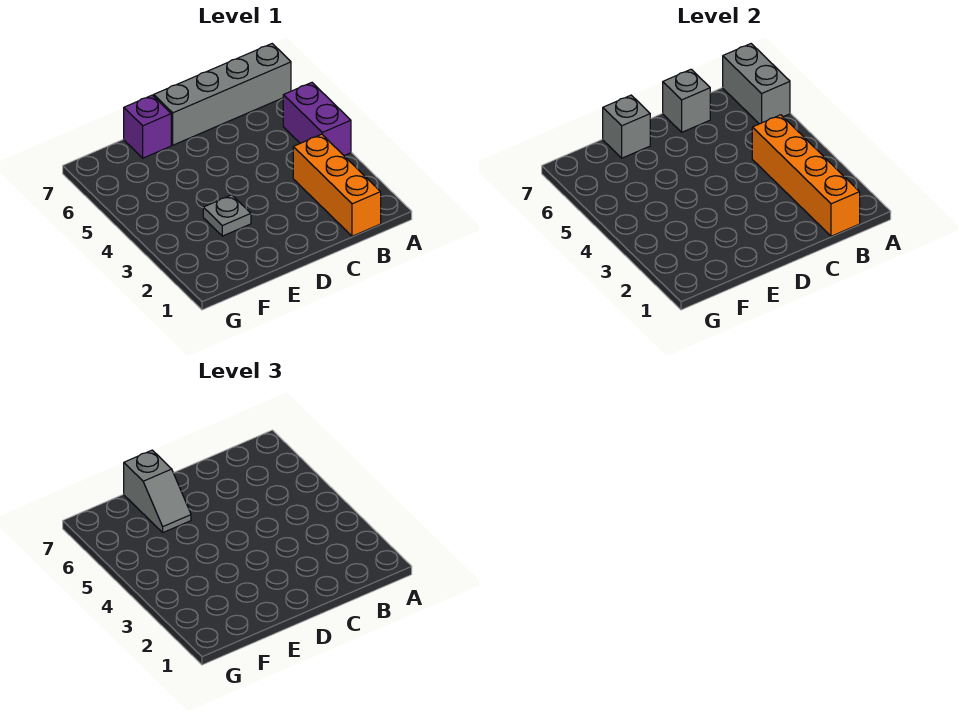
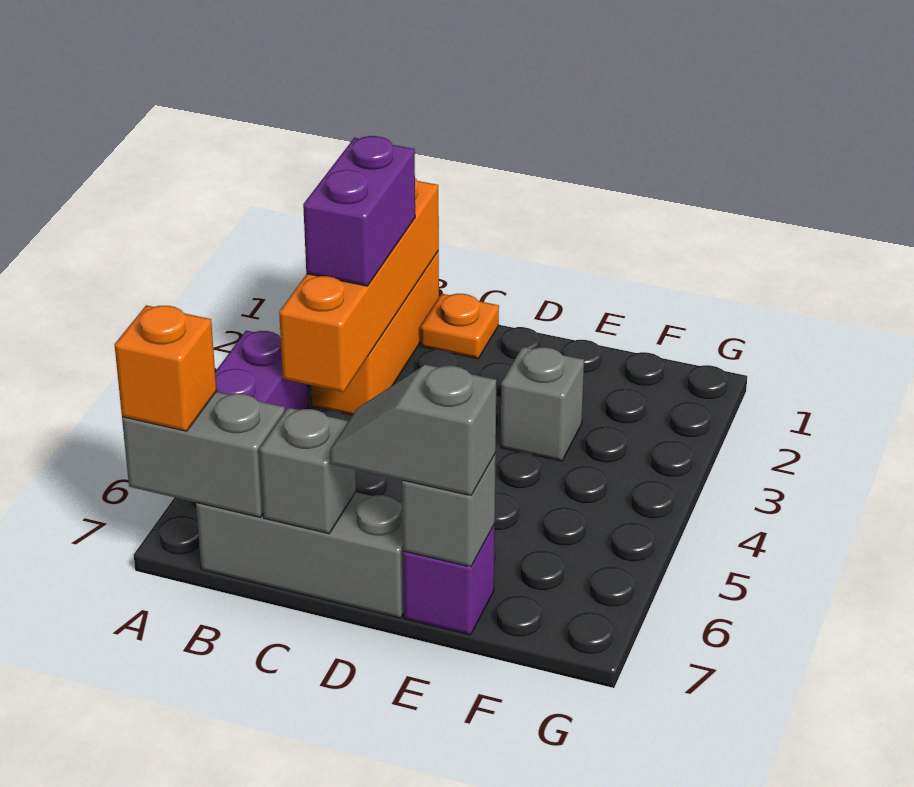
grey 1x2 brick [723,44,790,124] -> grey 1x2 brick turned to [122,392,285,517]
grey 1x4 brick [154,44,291,145] -> grey 1x3 brick [196,492,404,618]
none -> orange 1x1 brick [115,305,216,431]
none -> purple 1x2 brick [303,136,415,286]
none -> orange 1x1 plate [421,294,499,359]
grey 1x1 plate [203,195,251,236] -> grey 1x1 brick [501,347,584,461]
grey 1x2 slope [124,450,191,532] -> grey 1x2 slope turned to [330,365,496,496]

